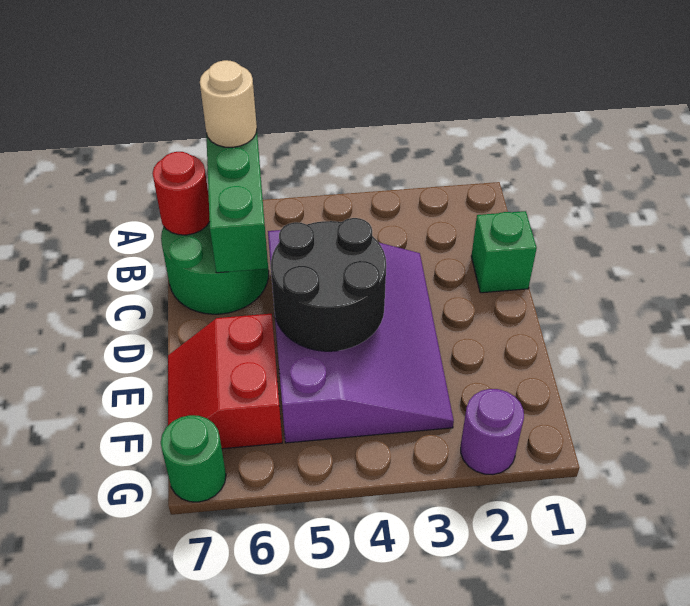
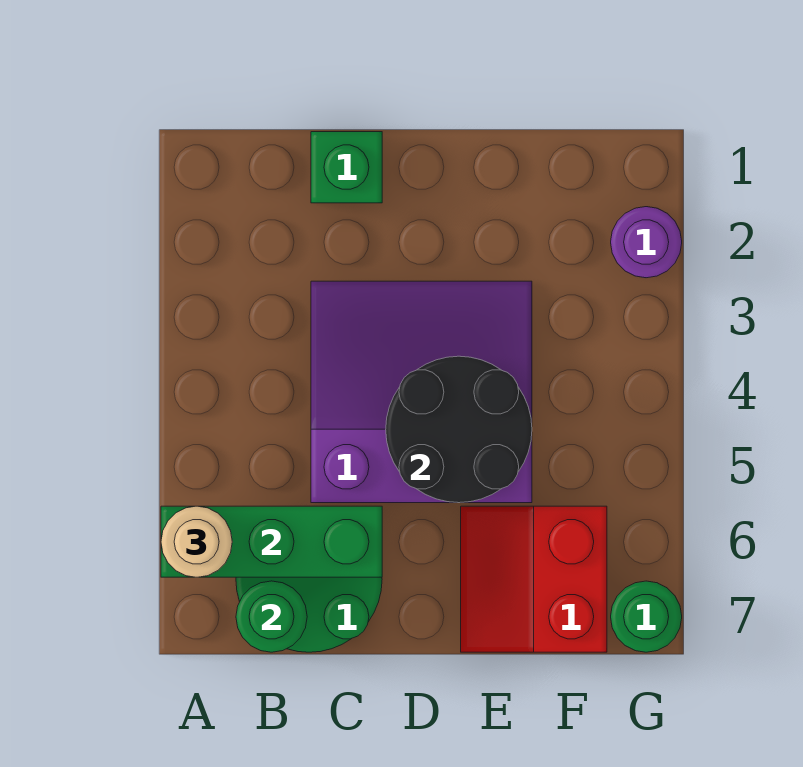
red 1x1 round brick [153,152,210,235] -> green 1x1 round brick [236,581,307,652]
purple 3x4 slope [268,230,454,443] -> purple 3x3 slope [311,281,532,503]
red 2x2 slope [168,314,282,449] -> red 2x2 slope turned to [461,506,607,652]

